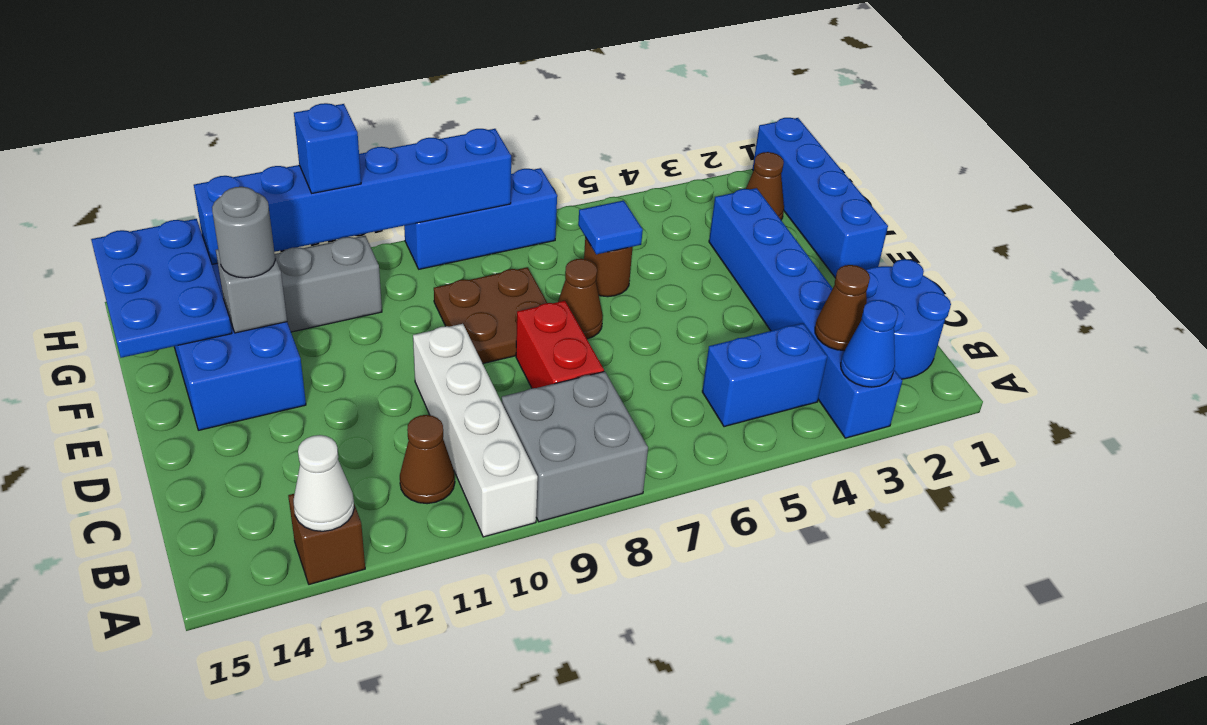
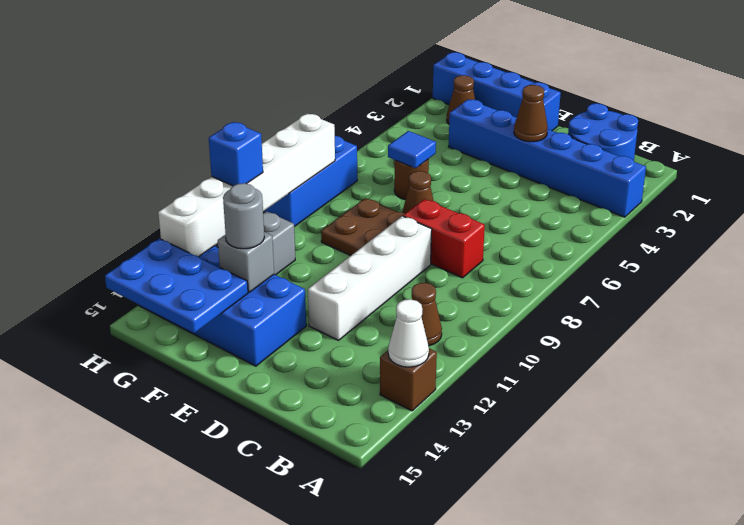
blue 1x1 cone [841,300,898,387] -> none
grey 2x2 brick [502,372,648,522] -> none
white 1x4 brick [413,324,538,537] -> white 1x4 brick turned to [308,216,432,340]
brown 1x1 cone [815,265,870,351] -> brown 1x1 cone moved to [514,85,548,142]
blue 1x2 brick [702,323,827,427] -> none
blue 1x6 brick [194,129,511,264] -> white 1x6 brick [158,114,335,257]

